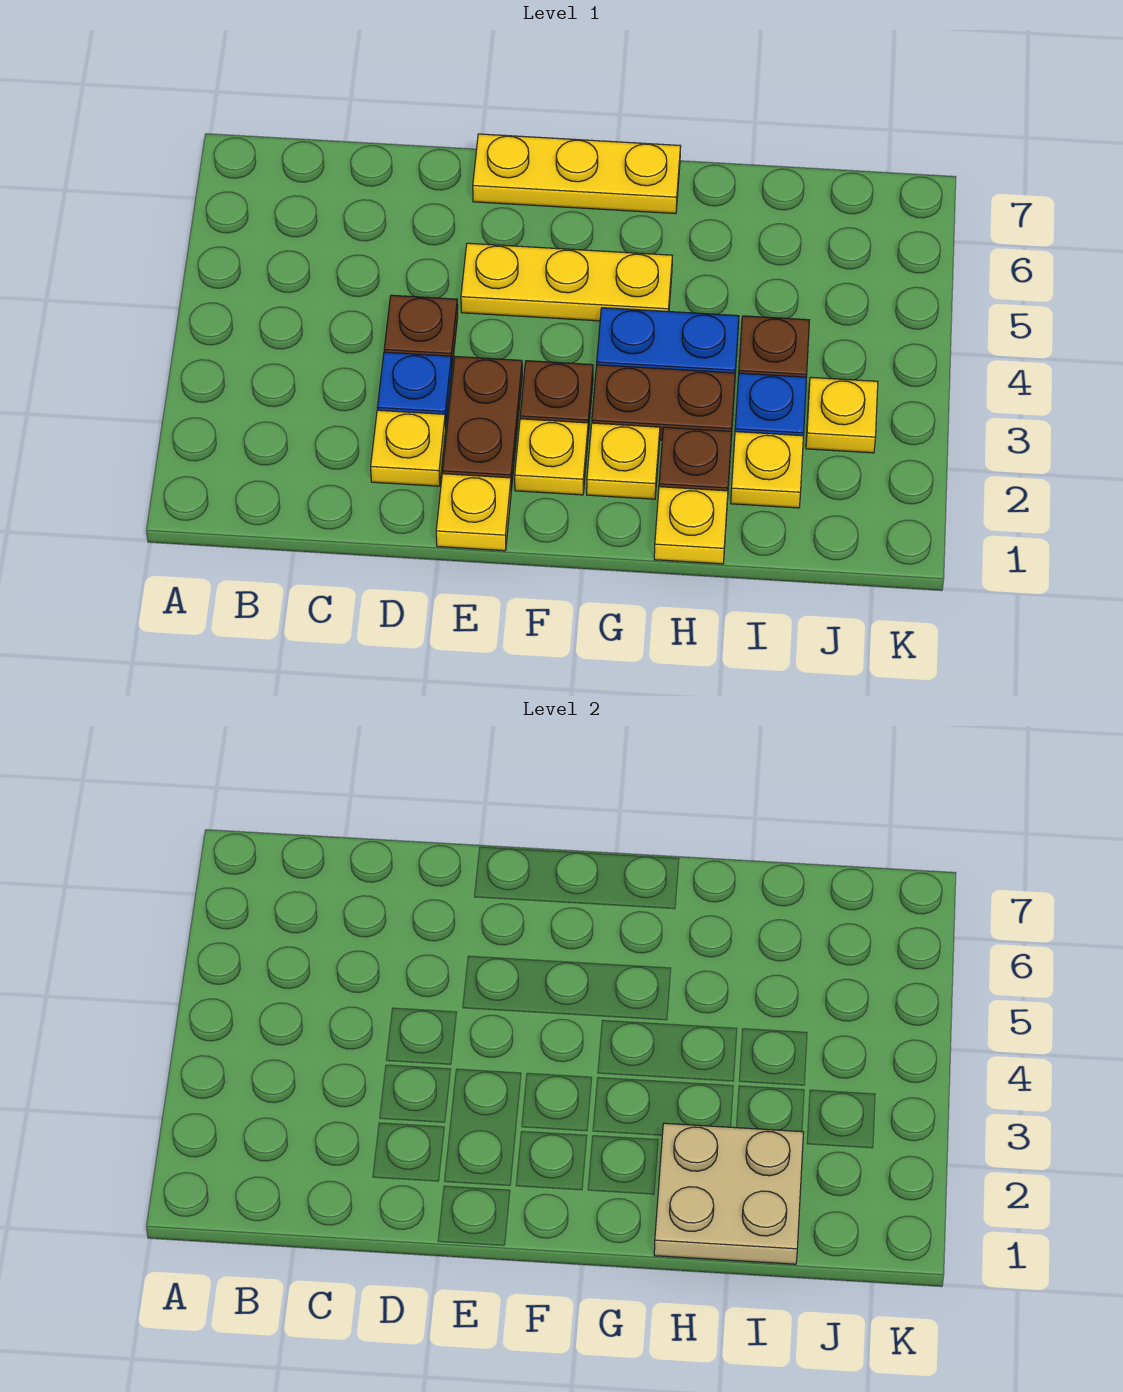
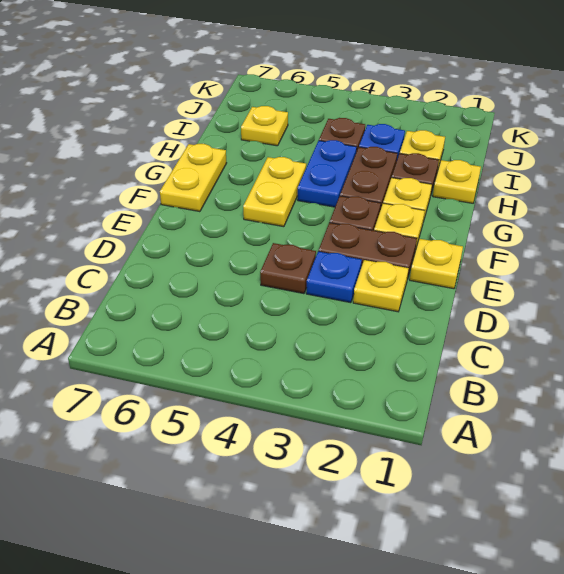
yellow 1x3 plate [461,243,672,321] -> yellow 1x2 plate [243,157,306,227]
yellow 1x3 plate [473,134,681,214] -> yellow 1x2 plate [160,144,226,212]
tan 2x2 plate [654,1123,803,1264] -> none
yellow 1x1 plate [806,377,878,453] -> yellow 1x1 plate moved to [241,106,288,146]

